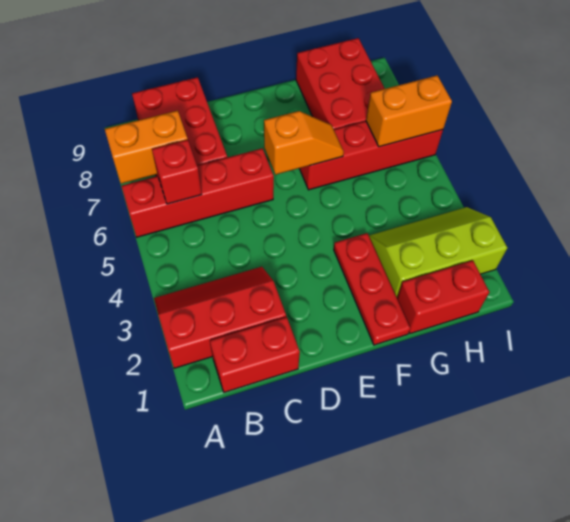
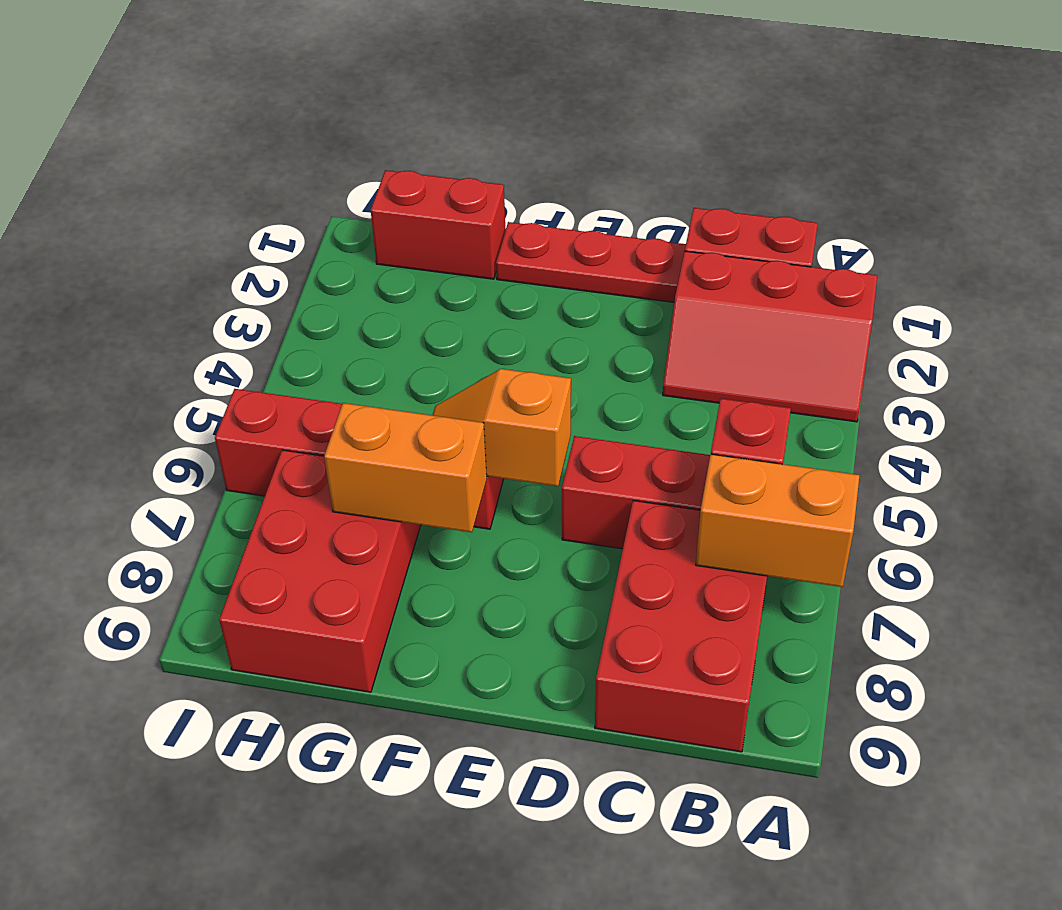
red 1x3 plate [334,233,410,345] -> red 1x3 plate turned to [496,222,686,302]
lime 2x3 slope [369,207,507,297] -> none
orange 1x2 brick [366,76,452,147] -> orange 1x2 brick moved to [324,403,487,532]

